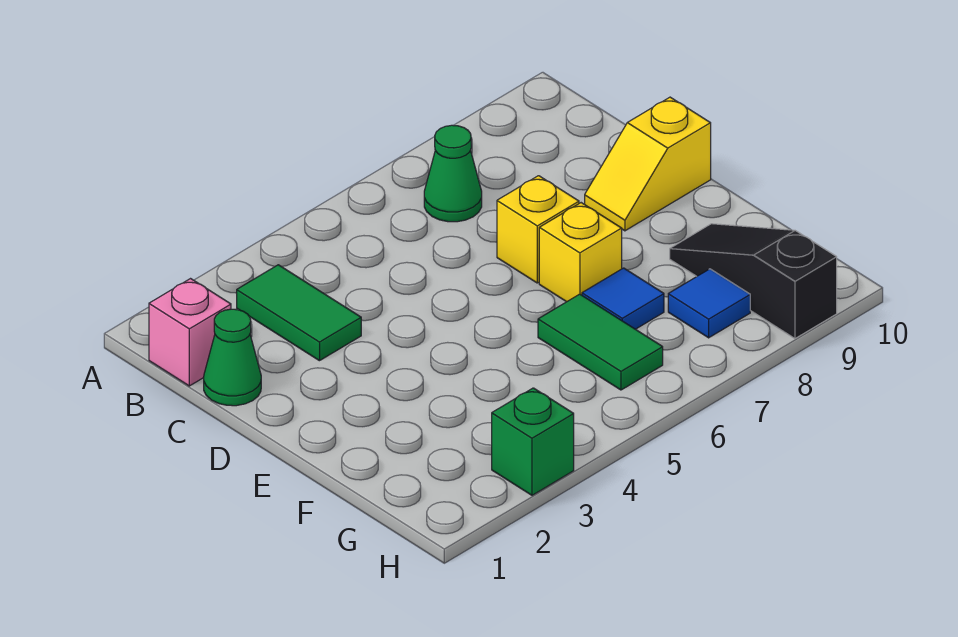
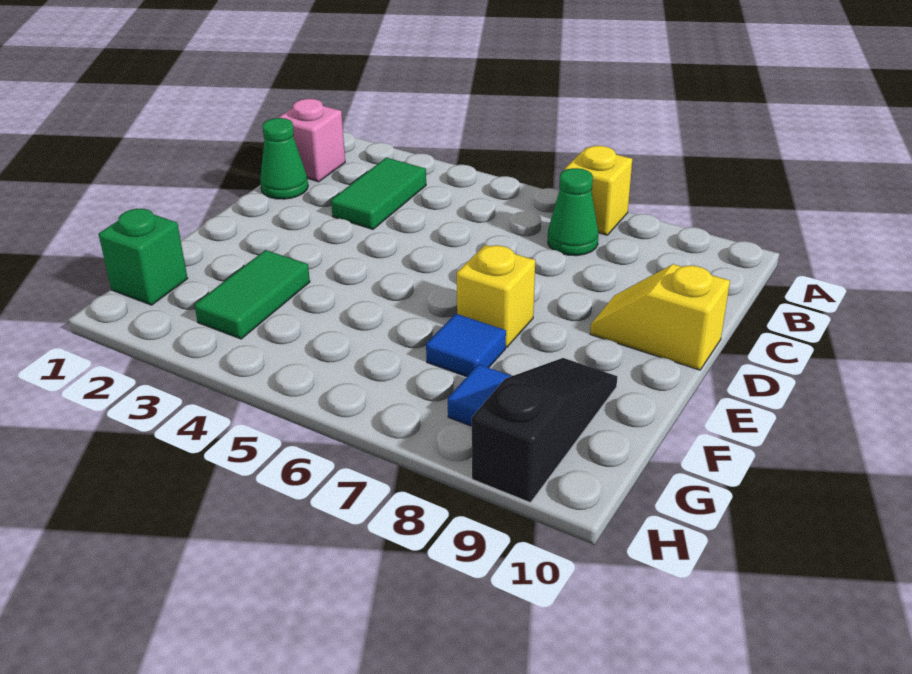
yellow 1x1 brick [497,176,579,283] -> yellow 1x1 brick moved to [565,146,632,235]
green 1x2 tile [538,294,663,390] -> green 1x2 tile moved to [195,250,310,339]
green 1x1 brick [492,388,574,495] -> green 1x1 brick moved to [98,209,188,305]

